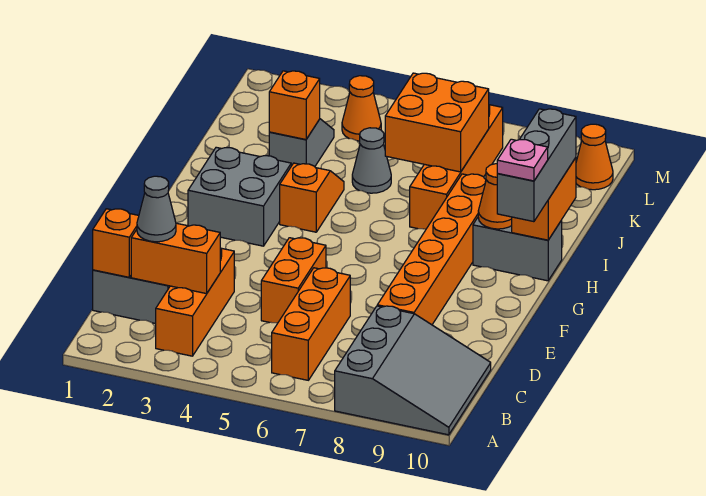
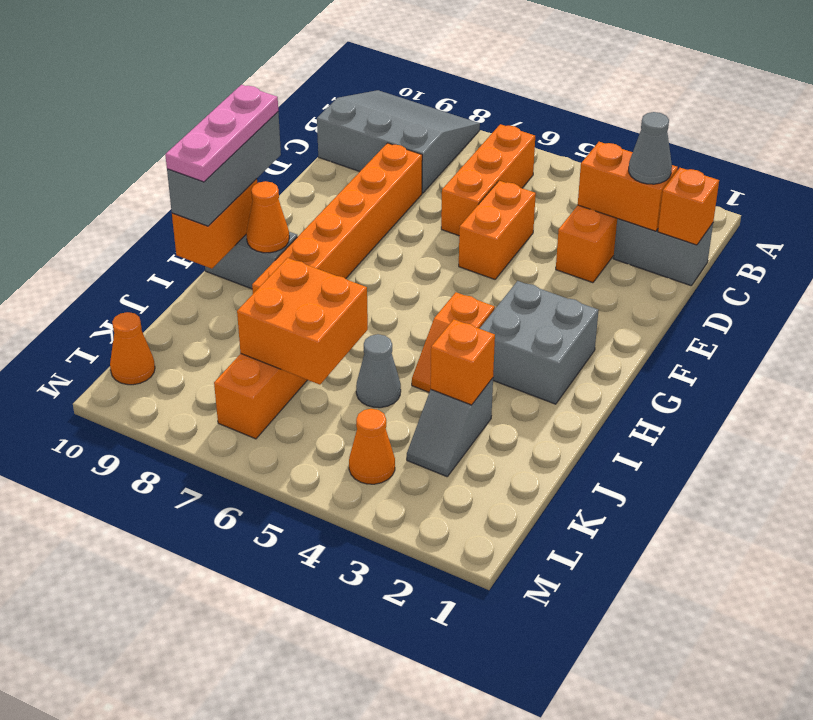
grey 3x3 slope [335,306,491,435] -> grey 3x3 slope turned to [317,90,480,193]
pink 1x1 plate [497,139,548,181] -> pink 1x3 plate [165,85,278,182]

